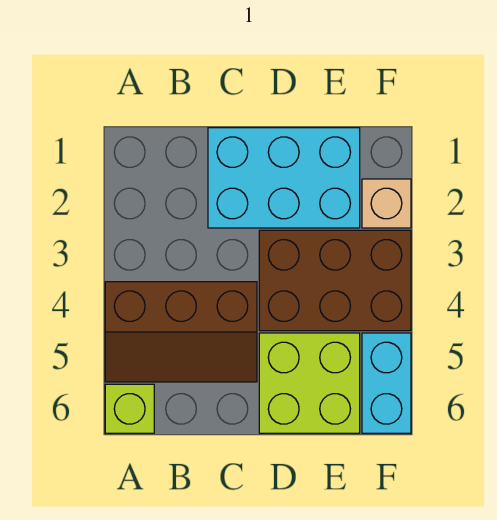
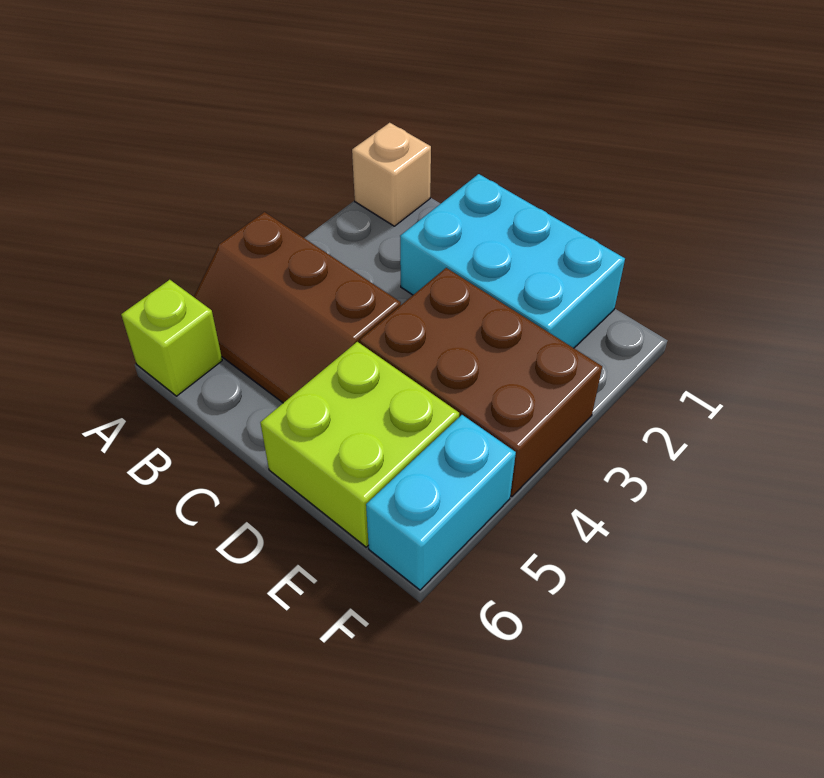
tan 1x1 brick [362,179,411,228] -> tan 1x1 brick moved to [352,123,431,226]

